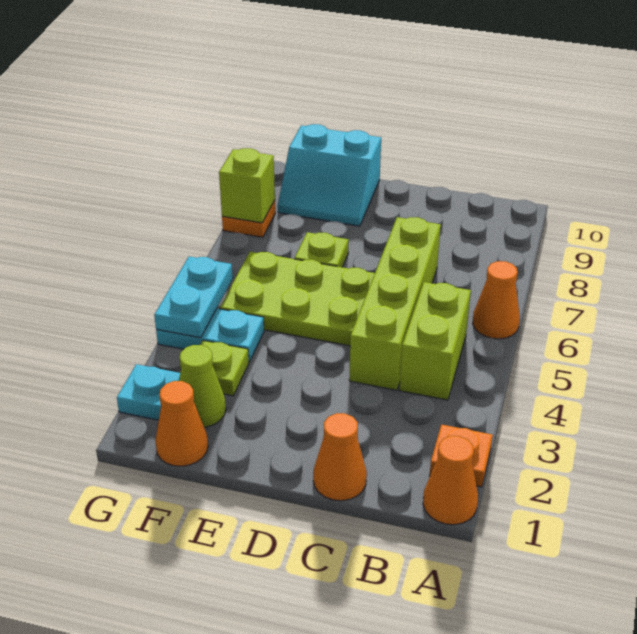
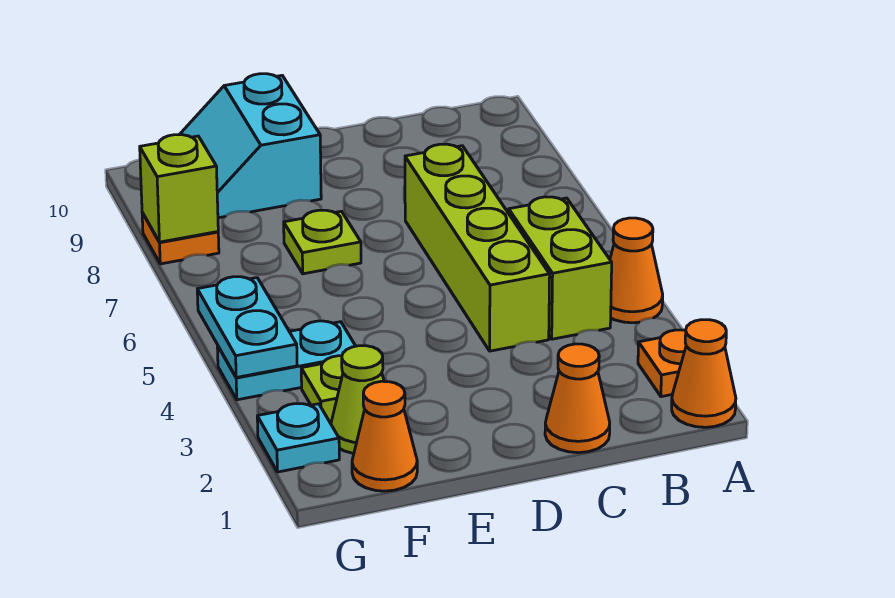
orange 1x1 cone [473,261,520,339] -> orange 1x1 cone moved to [610,218,663,323]
lime 2x3 plate [220,252,375,346] -> none
cyan 2x2 slope [278,124,381,226] -> cyan 2x2 slope turned to [179,74,321,218]

